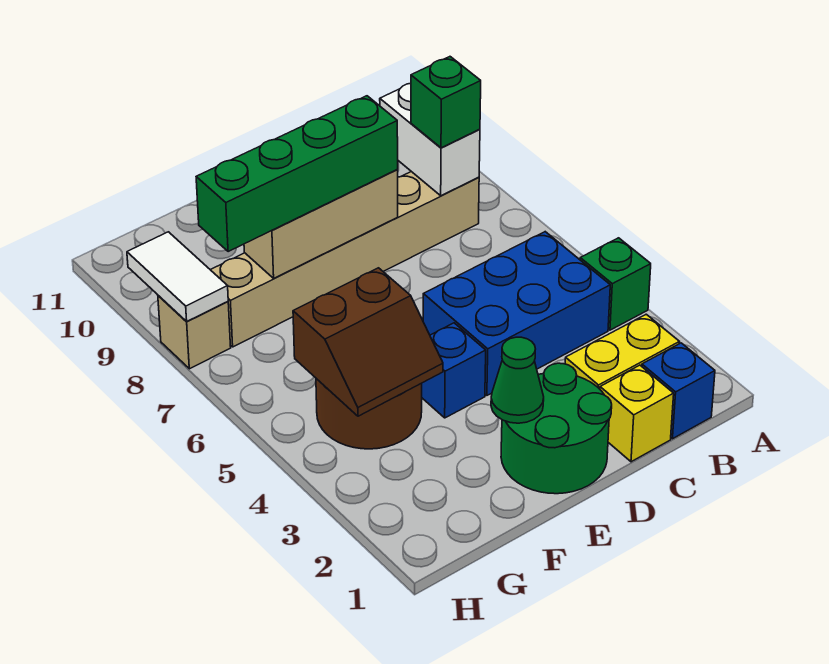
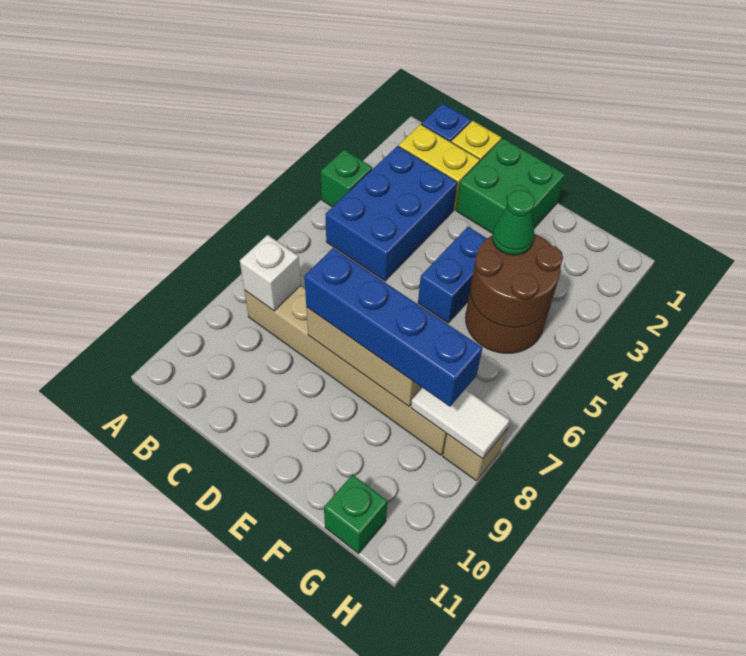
blue 2x3 brick [423,232,610,395] -> blue 2x3 brick turned to [325,146,457,281]
white 1x2 brick [380,83,480,196] -> white 1x1 brick [240,235,301,311]
green 1x1 brick [411,57,481,148] -> green 1x1 brick moved to [324,475,388,553]
green 2x2 round brick [501,363,612,494] -> green 2x2 brick [456,138,565,234]
green 1x4 brick [196,96,398,252] -> blue 1x4 brick [304,248,483,407]
green 1x1 cone [491,337,544,423] -> green 1x1 cone moved to [492,190,535,255]
blue 1x1 brick [422,323,486,418] -> blue 1x2 brick [418,227,487,323]
brown 2x2 slope [293,268,443,416] -> brown 2x2 round brick [470,234,563,327]
white 1x2 tile [127,232,228,322] -> white 1x2 tile turned to [411,388,510,459]

